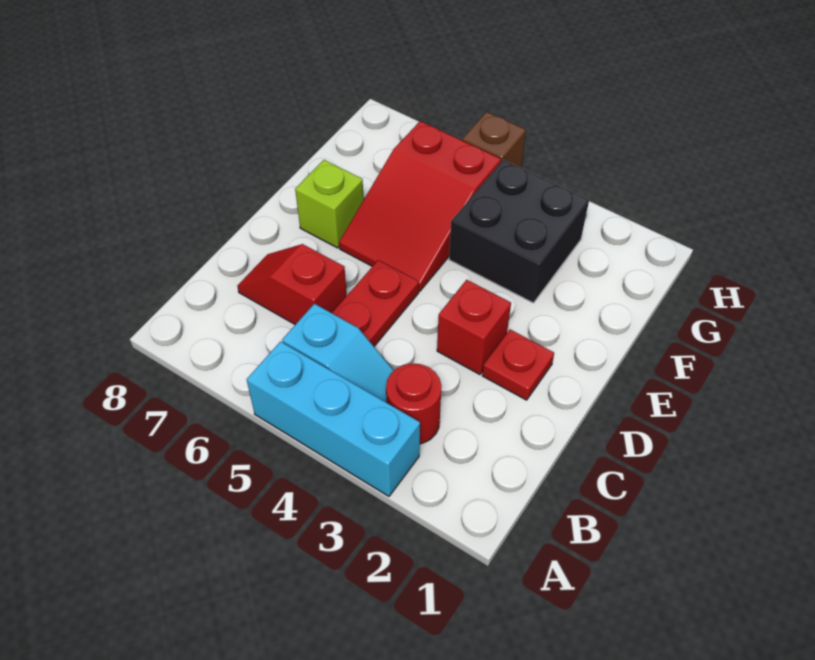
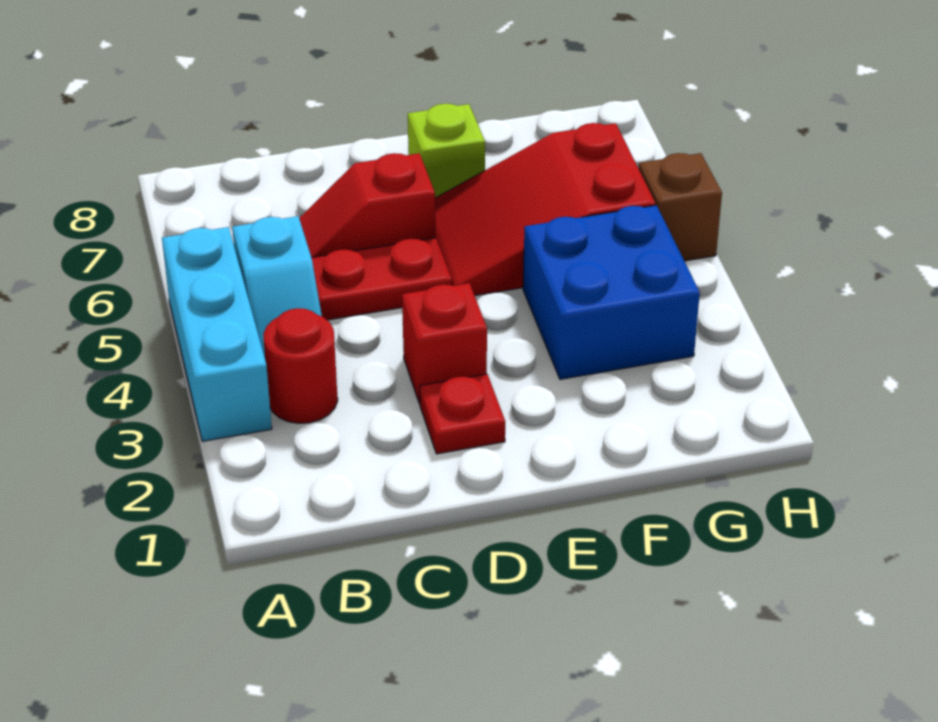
red 1x2 slope [237,244,347,325] -> red 1x2 slope turned to [299,153,435,258]
black 2x2 brick [449,160,589,303] -> blue 2x2 brick [523,205,700,379]

